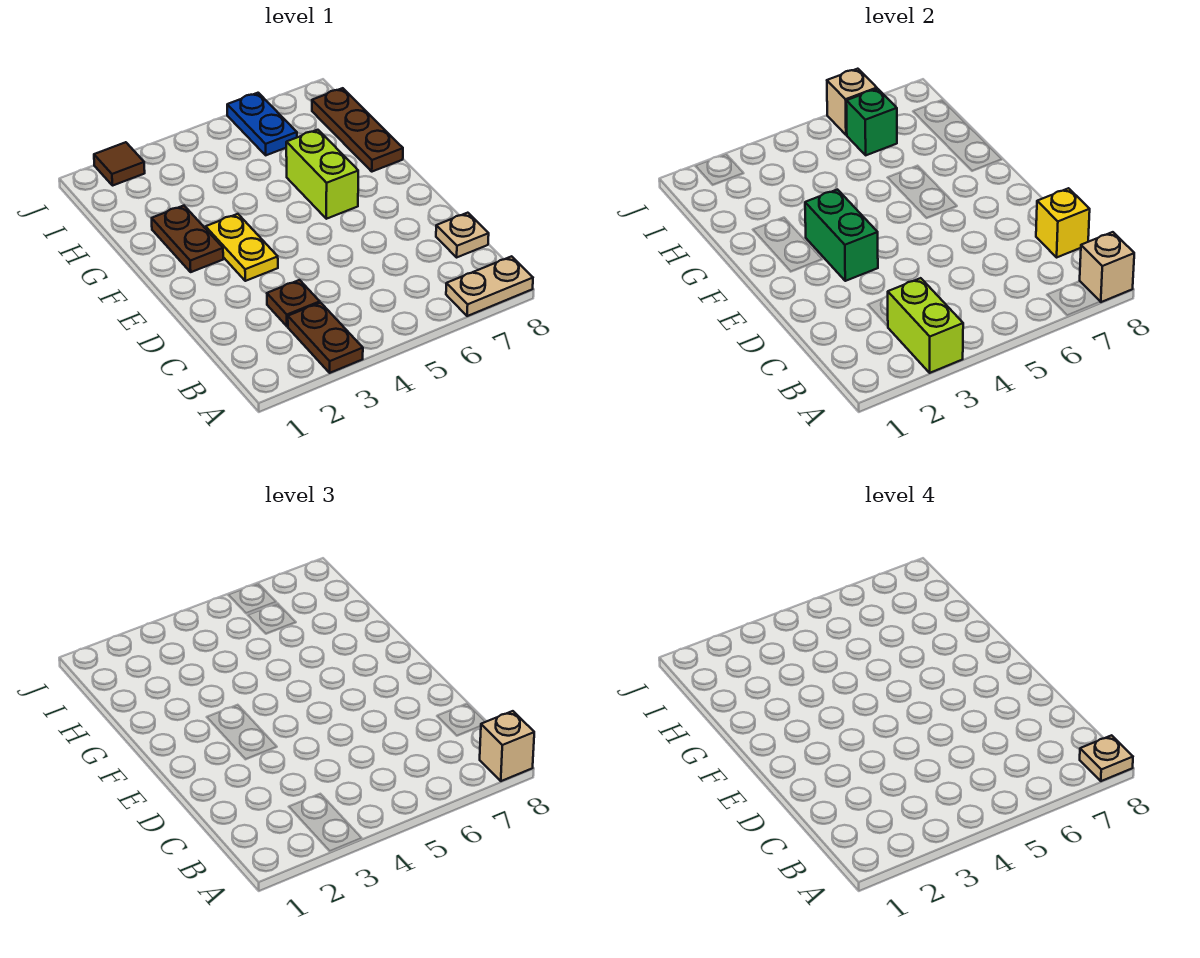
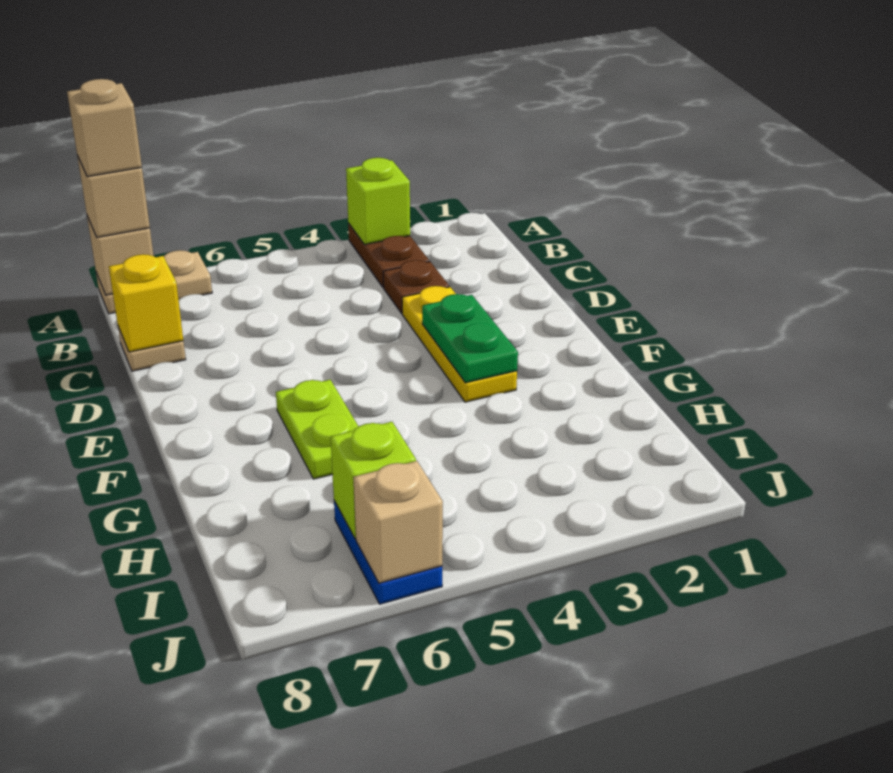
lime 1x2 brick [888,278,963,373] -> lime 1x1 brick [346,158,410,245]
tan 1x1 plate [1080,735,1133,781] -> tan 1x1 brick [67,79,142,177]
yellow 1x2 plate [206,214,278,281] -> yellow 1x3 plate [402,286,517,402]
green 1x2 brick [805,190,878,281] -> green 1x2 plate [422,294,518,383]
brown 1x2 plate [152,206,223,272] -> none
lime 1x2 brick [286,130,358,219] -> lime 1x2 plate [276,380,358,479]
brown 1x3 plate [312,88,403,172] -> none
green 1x1 brick [846,89,897,155] -> lime 1x1 brick [331,422,416,539]
brown 1x1 tile [94,142,145,186] -> none

